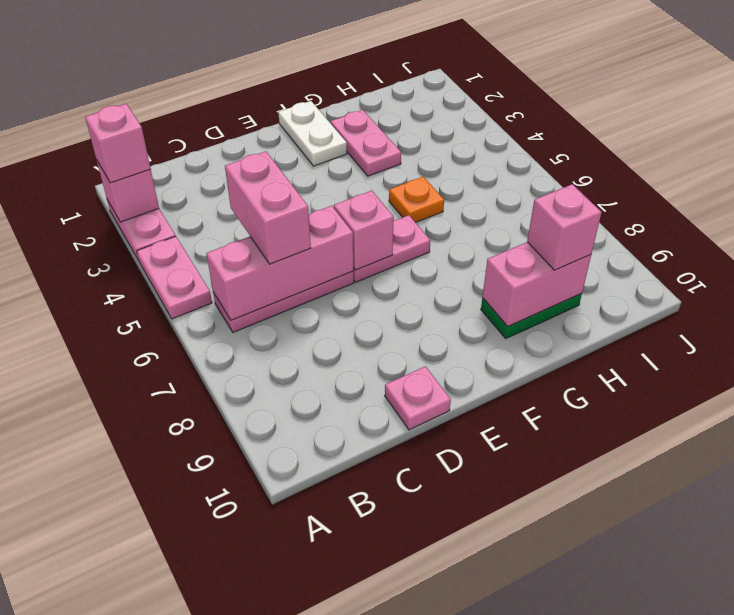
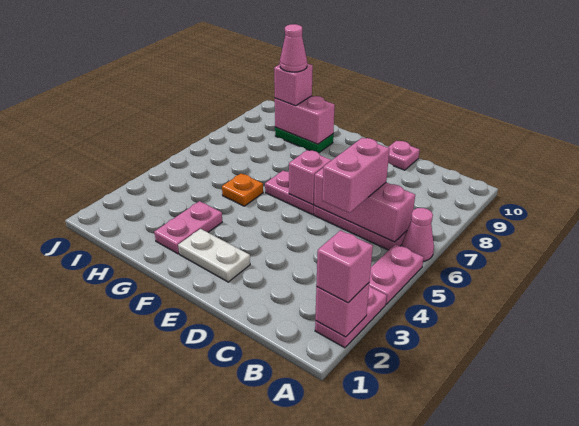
none -> pink 1x1 cone [402,208,434,261]
white 1x2 plate [278,101,347,166] -> white 1x2 plate turned to [178,229,250,282]
none -> pink 1x1 cone [280,24,307,72]

